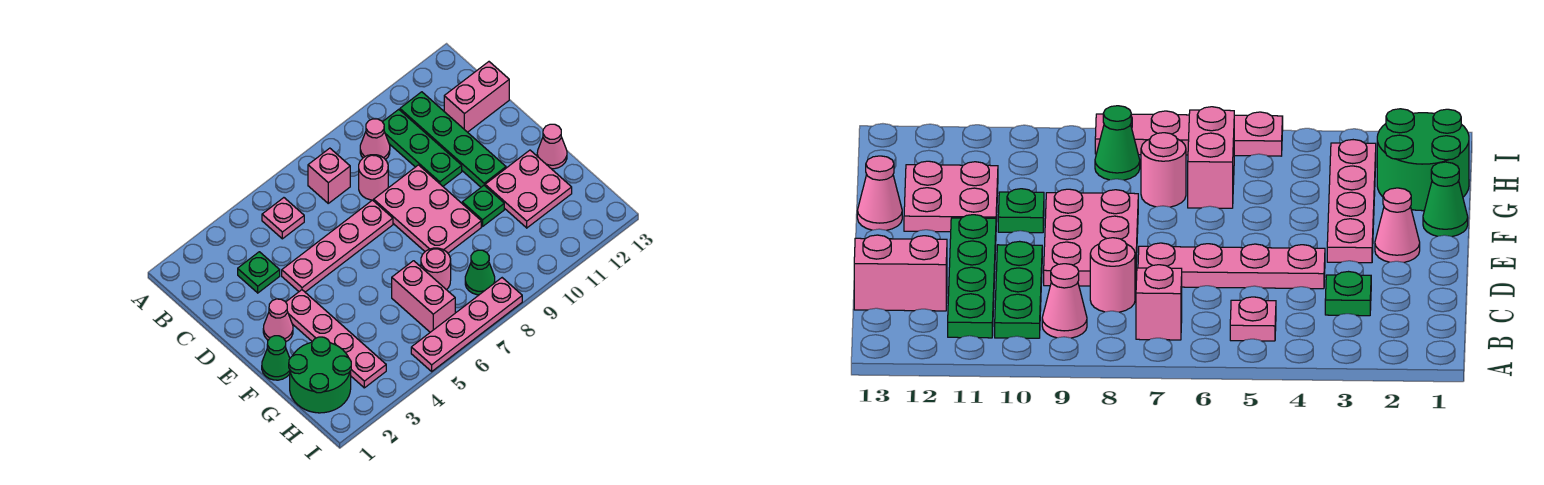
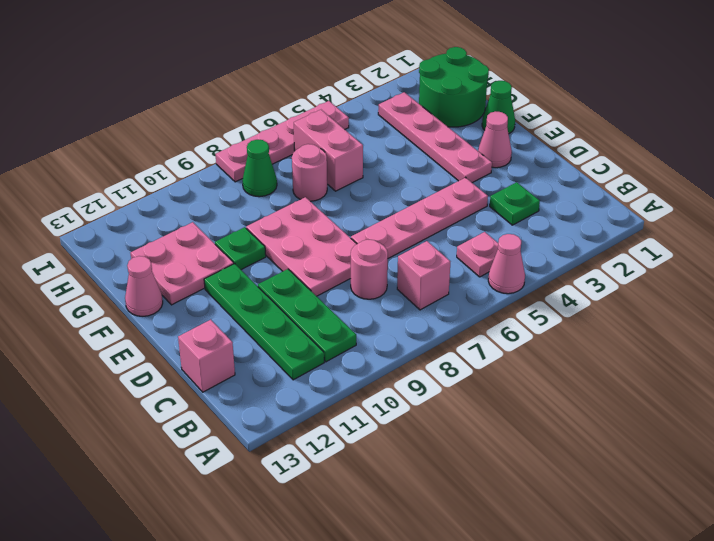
pink 1x1 cone [360,119,390,160] -> pink 1x1 cone moved to [488,234,525,294]
pink 1x2 brick [444,62,509,132] -> pink 1x1 brick [178,320,235,392]

